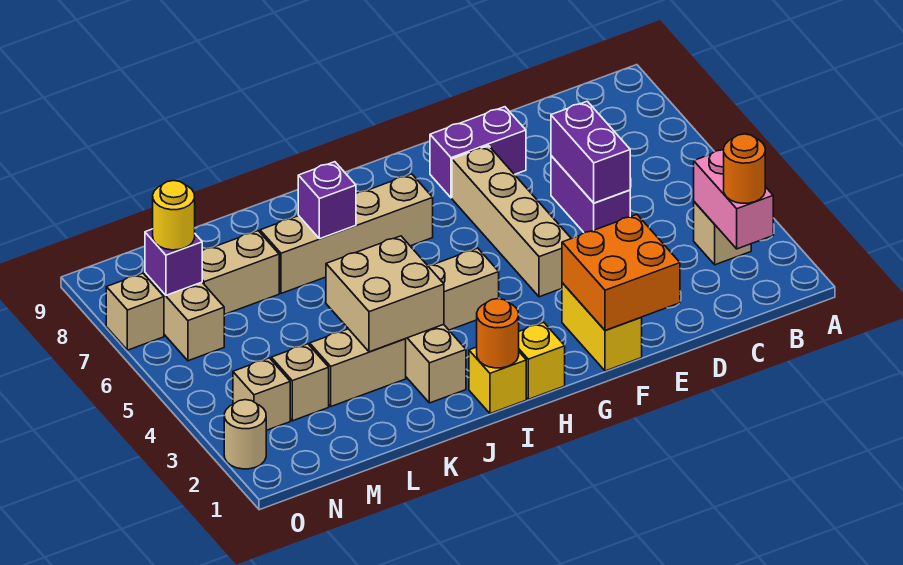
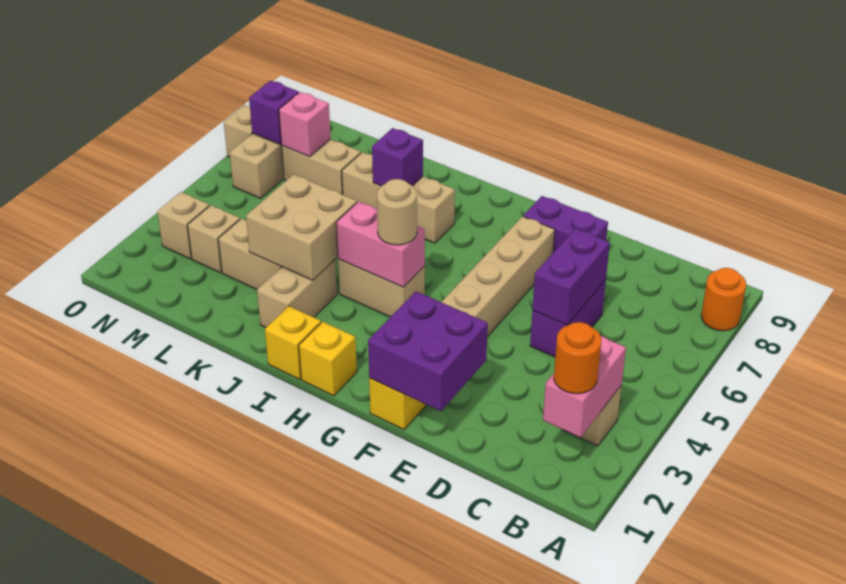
orange 2x2 brick [562,215,680,331] -> purple 2x2 brick [368,291,488,411]
none -> pink 1x2 brick [336,201,425,287]
tan 1x4 brick [260,174,433,293] -> tan 1x3 brick [342,152,455,243]
orange 1x1 round brick [477,299,519,368] -> orange 1x1 round brick moved to [701,268,746,331]
none -> pink 1x1 brick [279,92,331,157]
yellow 1x1 round brick [153,181,195,250] -> none
tan 1x1 round brick [224,400,266,469] -> tan 1x1 round brick moved to [377,179,417,245]

